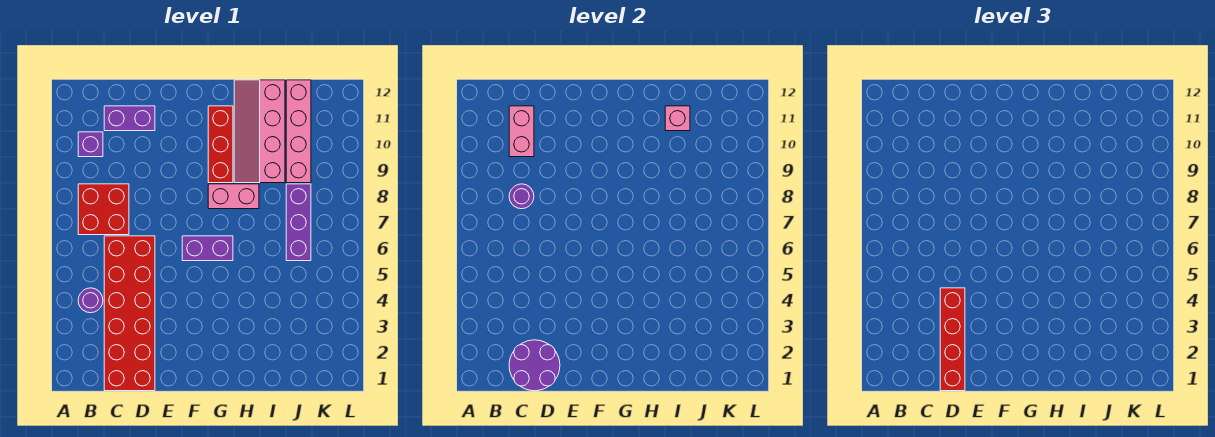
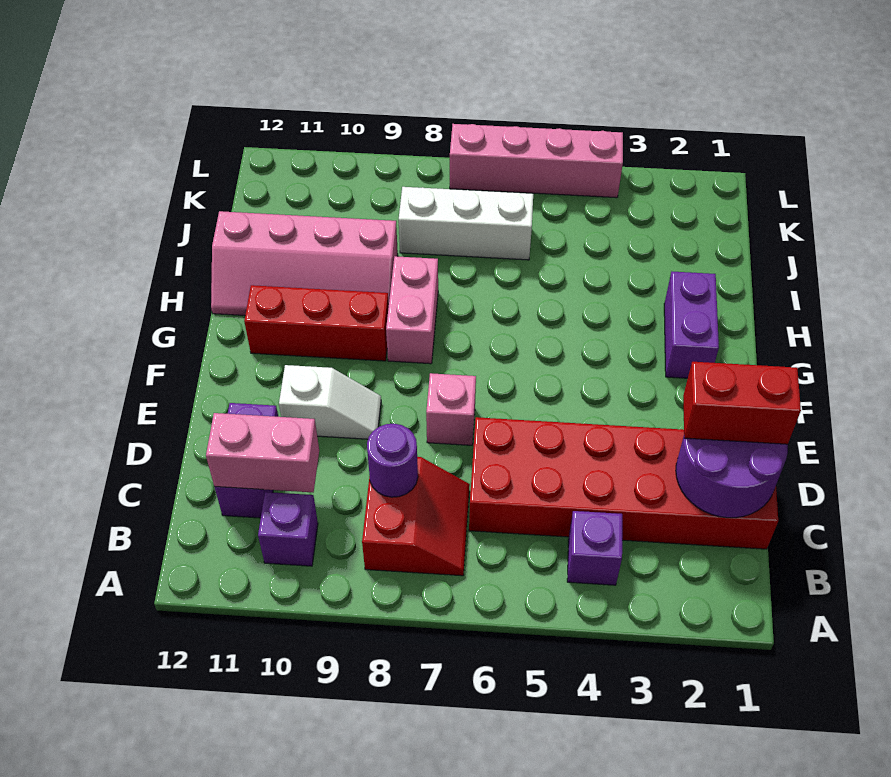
purple 1x1 round brick [78,288,103,313] -> purple 1x1 brick [567,511,622,585]
red 2x2 brick [78,184,129,235] -> red 2x2 slope [362,457,470,576]
red 1x4 brick [940,288,965,391] -> red 1x2 brick [683,362,801,444]
none -> white 1x2 slope [279,365,381,439]
purple 1x2 brick [182,236,233,261] -> purple 1x2 brick moved to [664,272,719,378]
pink 1x1 brick [665,106,690,131] -> pink 1x1 brick moved to [426,373,476,445]
purple 1x3 brick [286,184,311,261] -> white 1x3 brick [399,187,533,260]
pink 1x4 brick [286,80,311,183] -> pink 1x4 brick moved to [450,124,623,198]

